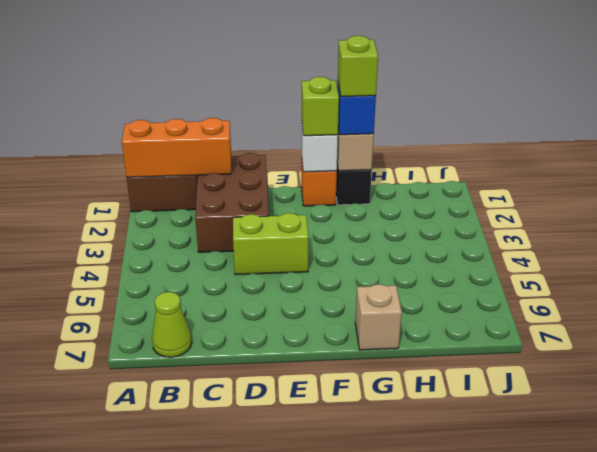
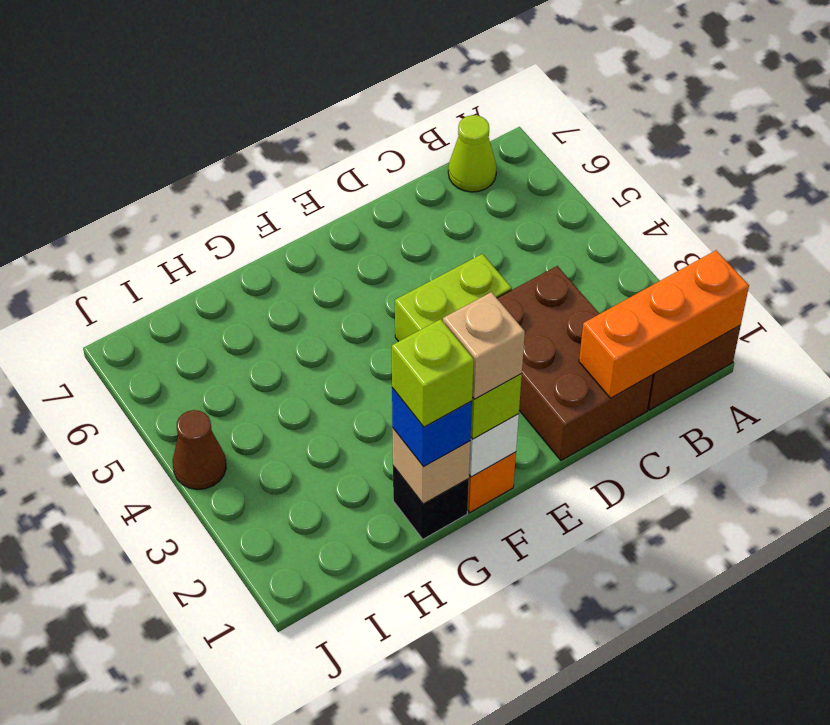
tan 1x1 brick [355,284,402,350] -> tan 1x1 brick moved to [443,292,525,399]
none -> brown 1x1 cone [173,410,226,490]

